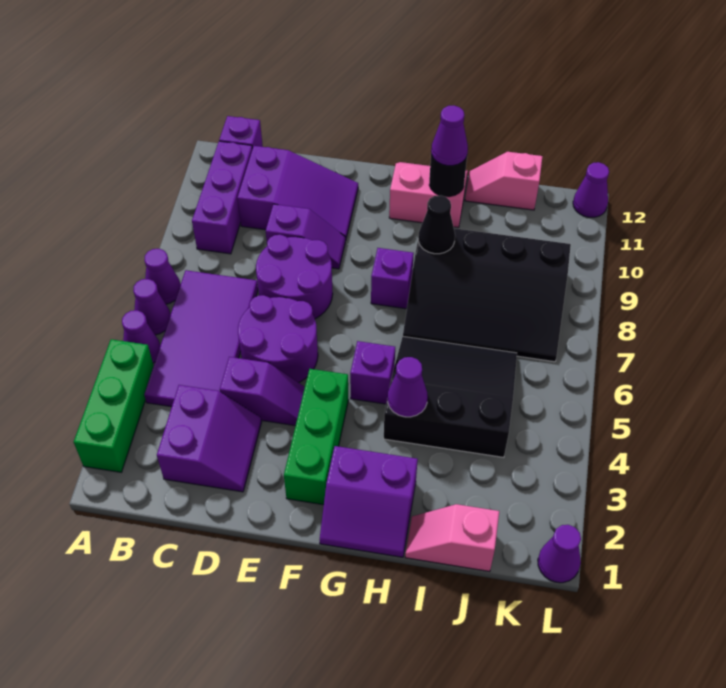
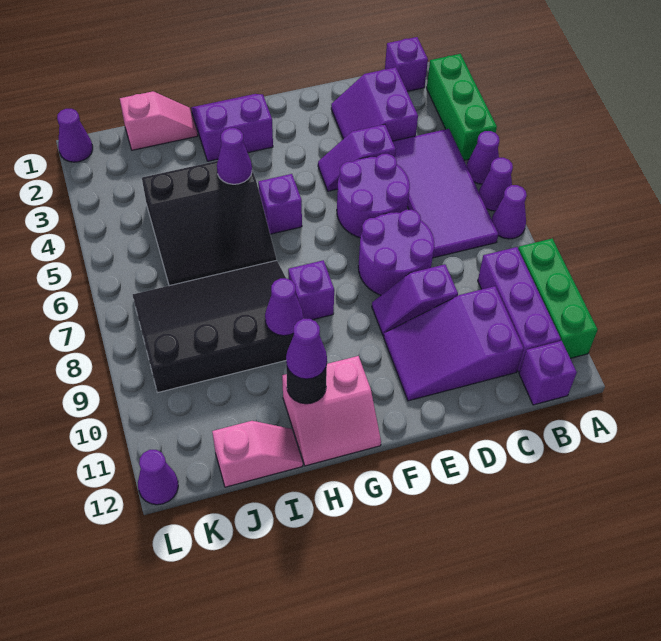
none -> purple 1x1 brick [385,37,428,91]
green 1x3 brick [284,369,348,505] -> green 1x3 brick moved to [518,239,598,358]
black 1x1 cone [418,195,455,254] -> purple 1x1 cone [265,278,303,336]

